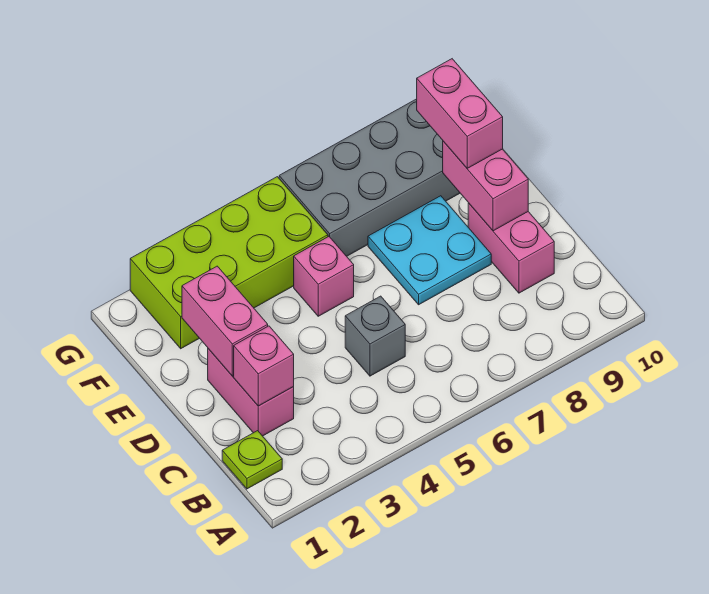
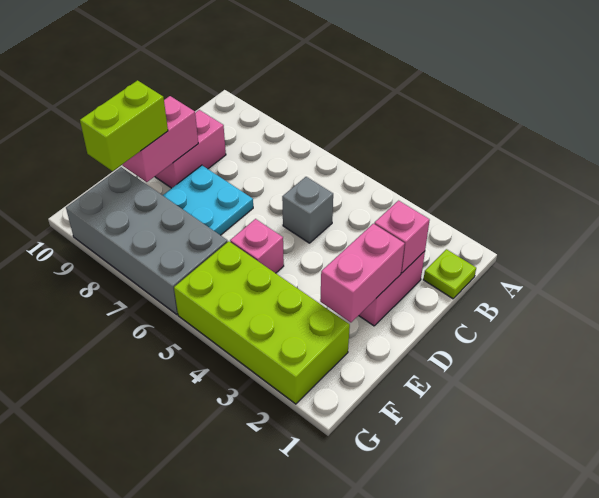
pink 1x2 brick [417,59,503,168] -> lime 1x2 brick [80,80,168,171]

